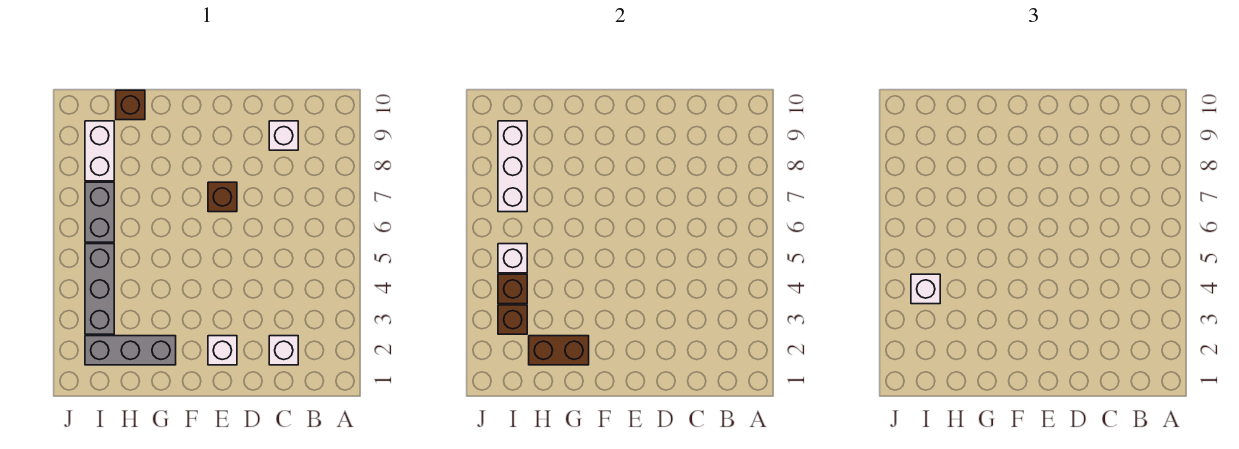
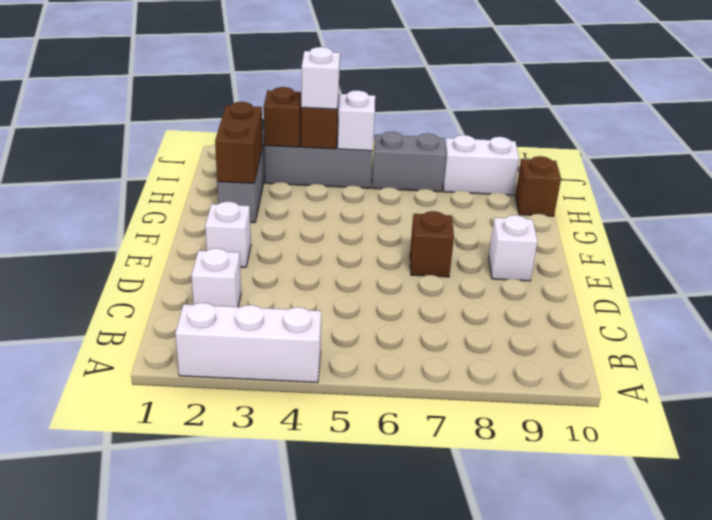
white 1x1 brick [269,121,298,150] -> white 1x1 brick moved to [489,215,538,281]
white 1x3 brick [498,121,527,212] -> white 1x3 brick moved to [175,303,321,383]

